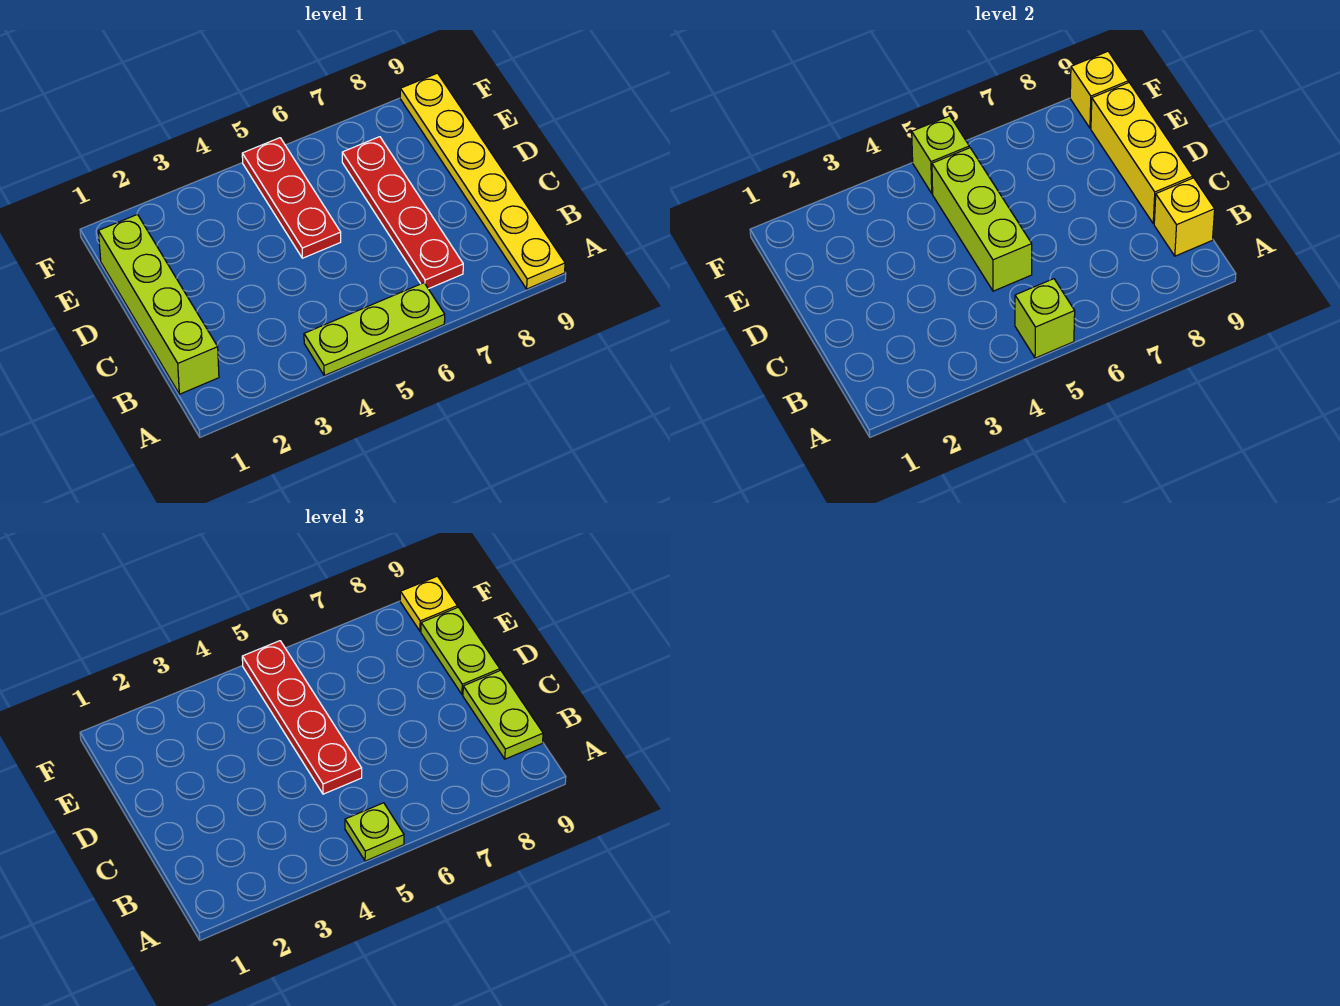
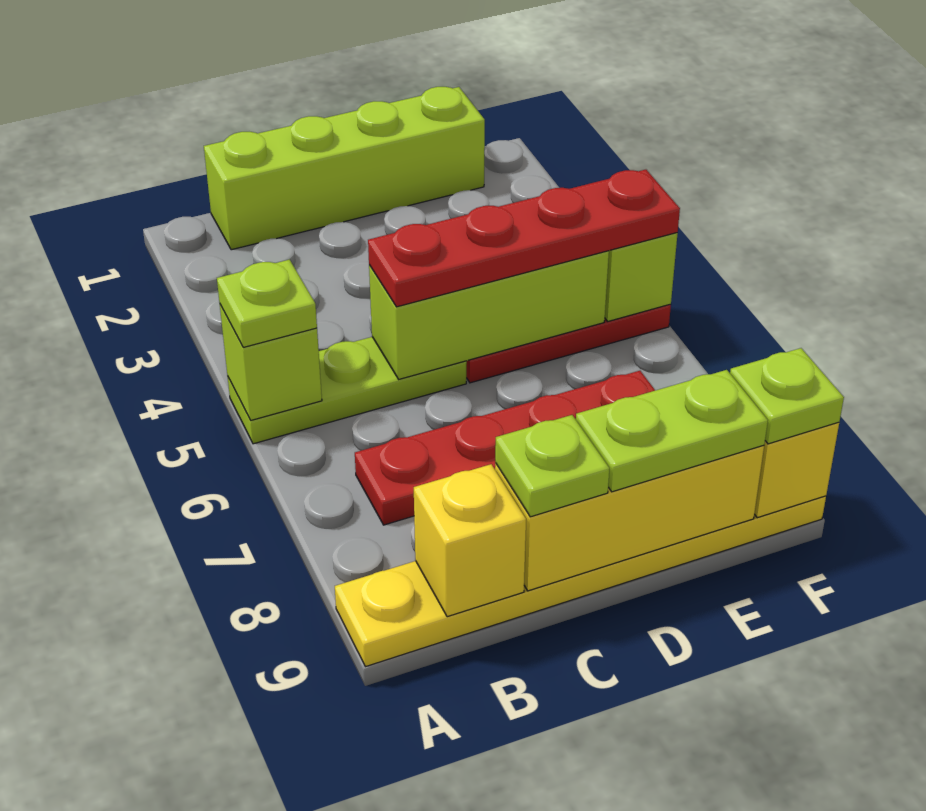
lime 1x3 plate [304,283,445,376] -> lime 1x3 plate turned to [228,337,467,444]
lime 1x2 plate [463,670,543,759] -> lime 1x1 plate [495,415,610,517]
yellow 1x1 plate [400,576,457,631] -> lime 1x1 plate [730,348,844,444]

